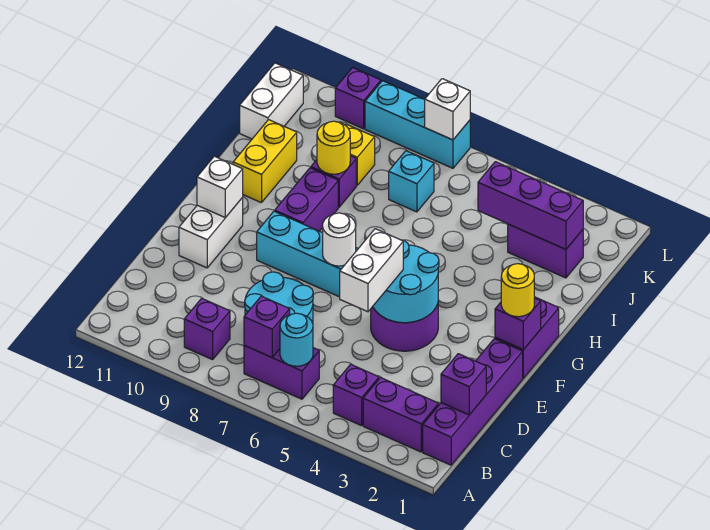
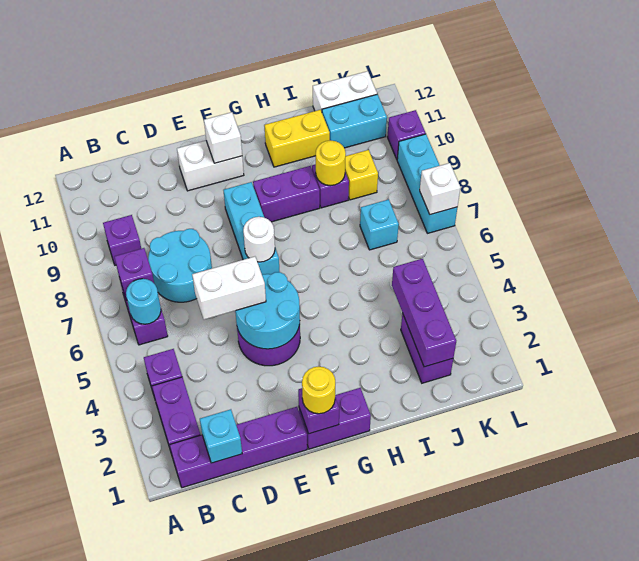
purple 1x1 brick [441,354,486,415] -> cyan 1x1 brick [200,409,242,463]
none -> cyan 1x2 brick [322,94,387,148]

